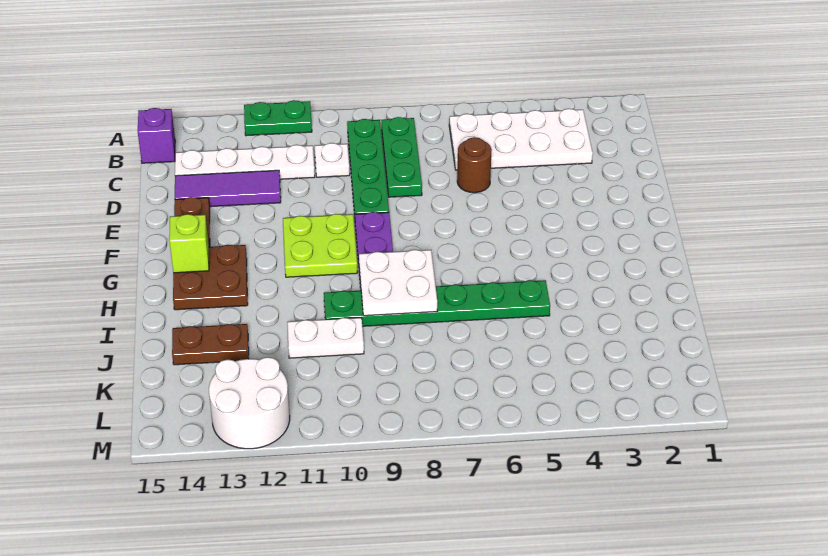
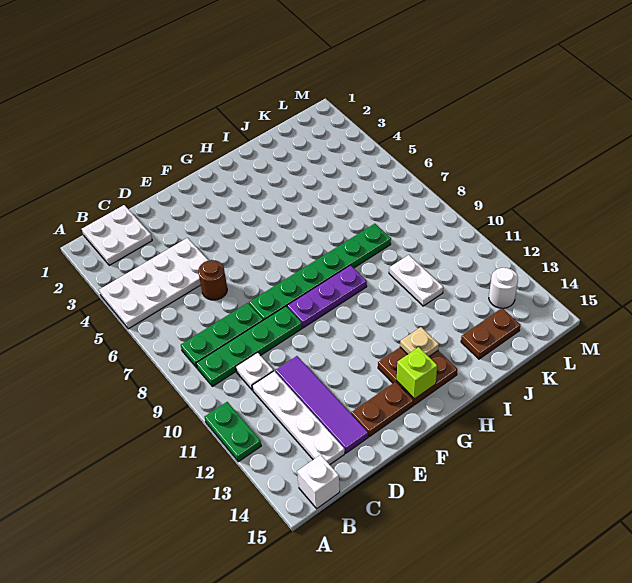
white 2x4 plate [449,109,593,170] -> white 2x4 plate turned to [99,238,209,329]
purple 1x1 brick [138,108,175,163] -> white 1x1 brick [297,455,340,509]
purple 1x3 tile [175,170,281,207] -> purple 1x4 tile [275,356,368,453]
lime 2x2 plate [283,214,357,277] -> none
white 2x2 plate [359,250,437,316] -> white 2x2 plate moved to [82,205,152,265]
none -> tan 1x1 plate [400,327,439,356]
green 1x6 plate [324,280,550,326] -> green 1x6 plate turned to [249,224,391,320]
brown 1x2 plate [172,324,249,365] -> brown 1x2 plate turned to [461,308,520,359]
white 2x2 round brick [209,357,290,449] -> white 1x1 round brick [489,268,518,308]

